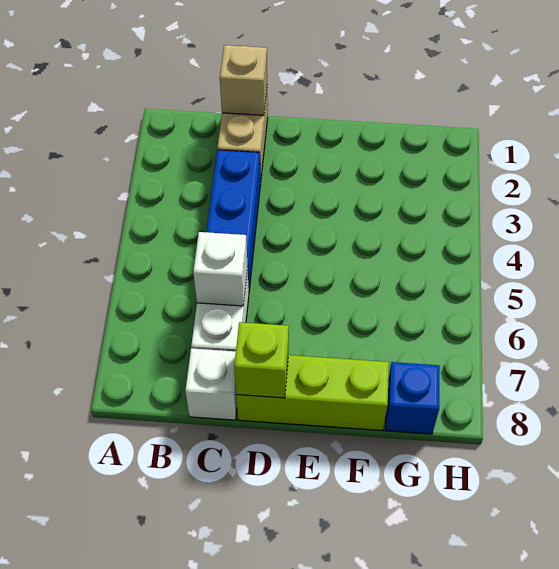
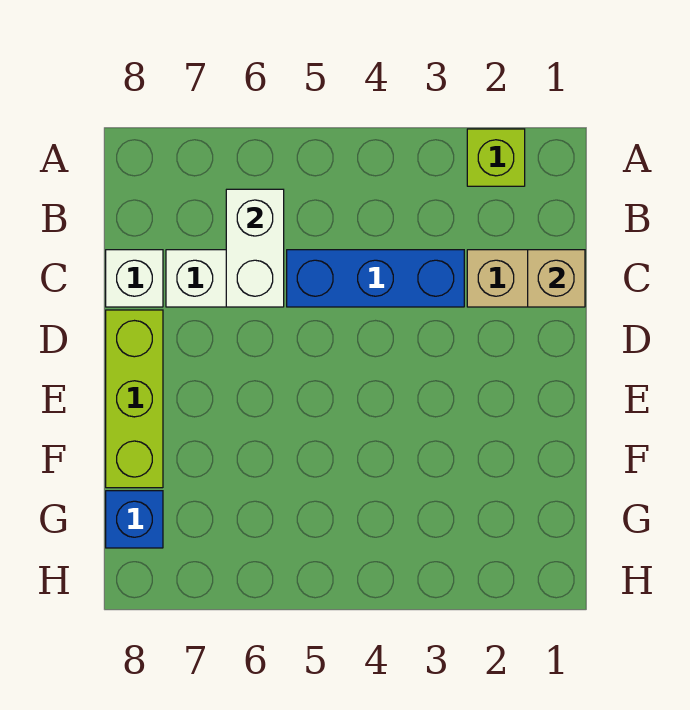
white 1x1 brick [193,232,248,306] -> white 1x2 brick [226,189,284,307]
lime 1x1 brick [234,322,289,398] -> lime 1x1 brick moved to [467,129,525,186]

